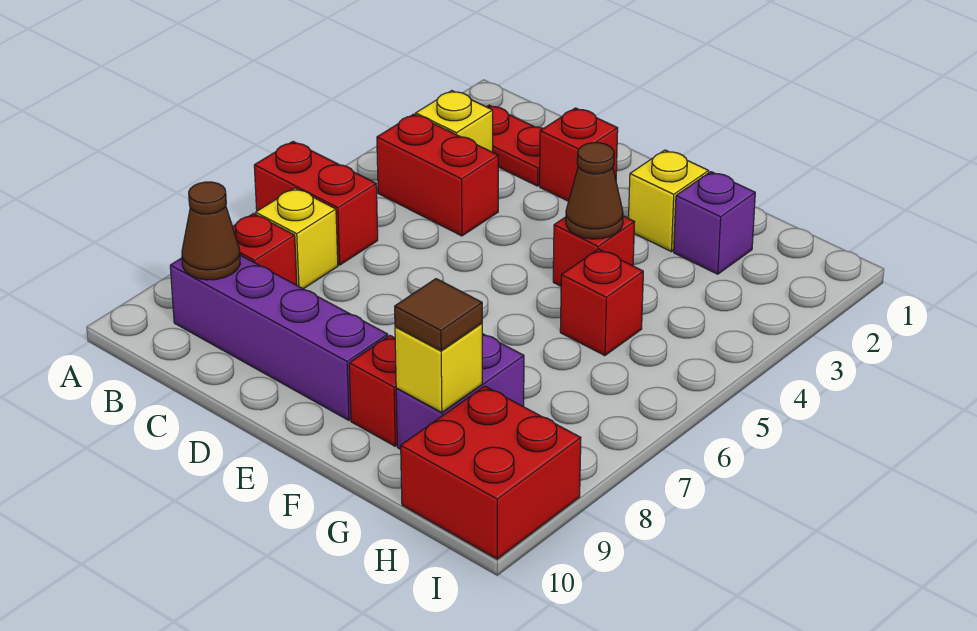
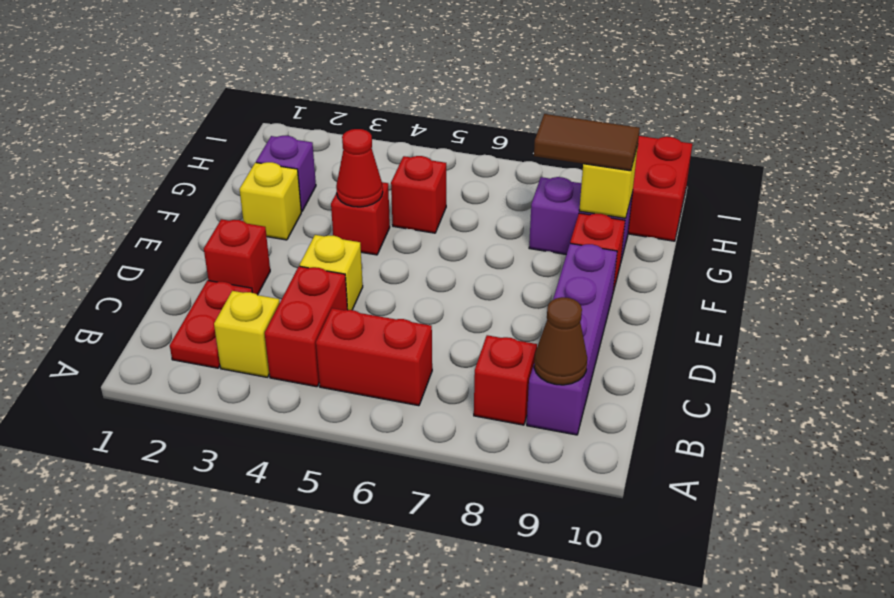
red 1x2 brick [254,142,378,265] -> red 1x2 brick turned to [316,308,432,406]
yellow 1x1 brick [256,188,338,289] -> yellow 1x1 brick moved to [300,235,363,310]
brown 1x1 cone [566,143,623,239] -> red 1x1 cone [336,129,383,207]
brown 1x1 tile [395,279,482,351] -> brown 1x2 tile [534,114,640,171]

